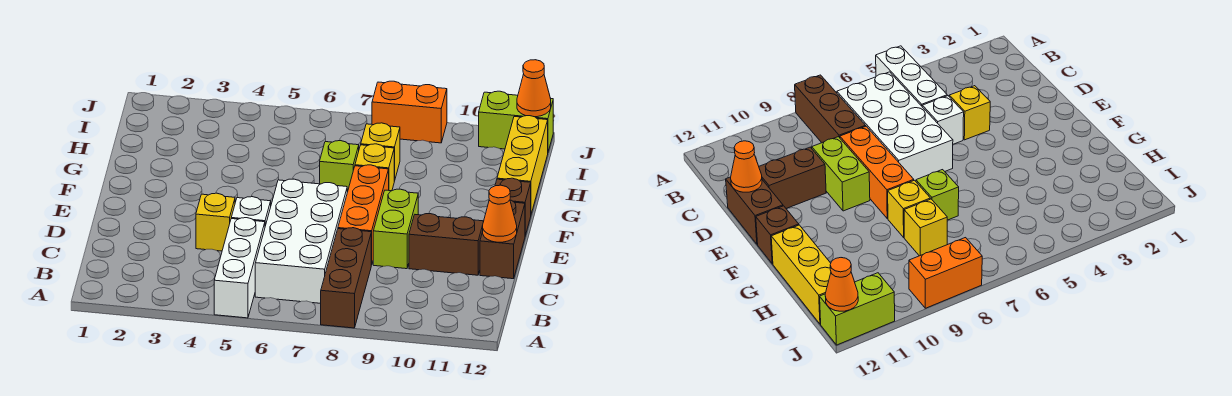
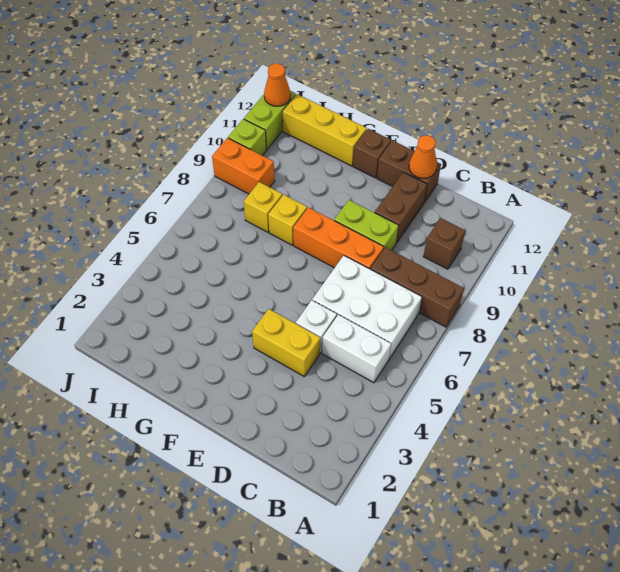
white 1x3 brick [214,218,265,318] -> white 1x2 brick [322,315,391,383]
white 2x4 brick [255,179,347,303] -> white 2x3 brick [312,256,422,359]
none -> brown 1x1 brick [423,218,465,269]
yellow 1x1 brick [196,193,235,251] -> yellow 1x2 brick [252,309,320,376]
lime 1x1 brick [320,141,359,192] -> lime 1x1 brick moved to [228,119,266,156]
orange 1x2 brick [372,81,447,143] -> orange 1x2 brick turned to [212,138,275,194]

